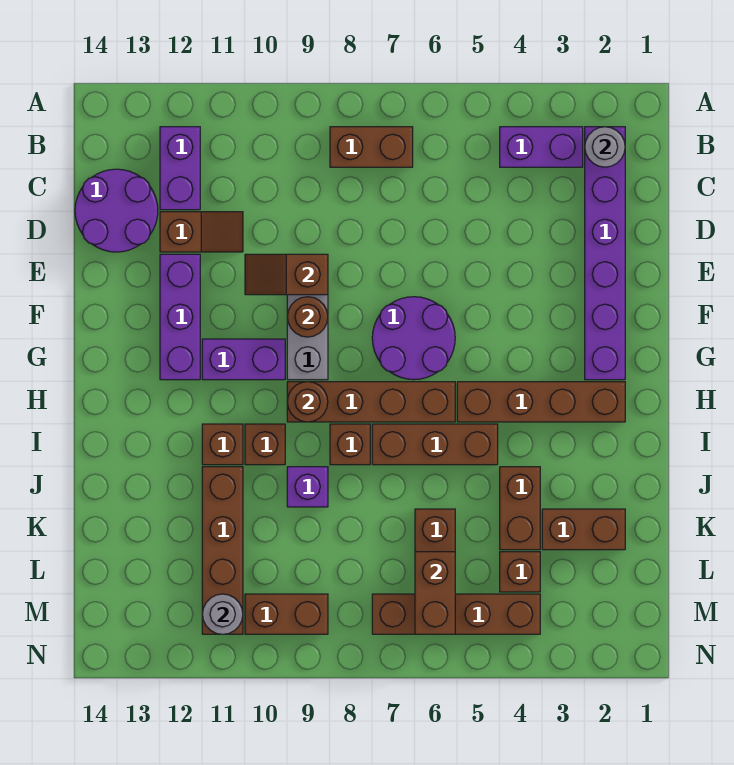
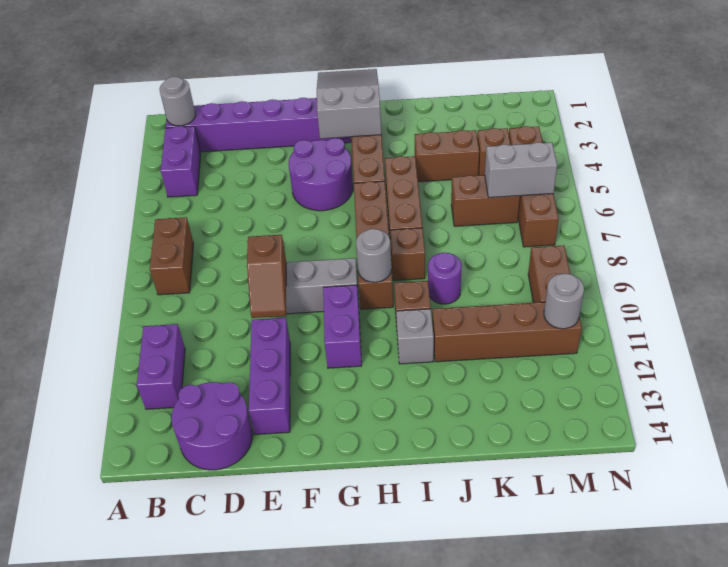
purple 1x2 brick [160,127,200,210] -> purple 1x2 brick turned to [137,324,185,409]
brown 1x2 slope [160,212,243,252] -> none
purple 1x3 brick [160,254,200,380] -> purple 1x3 brick turned to [249,318,290,434]
purple 2x2 round brick [372,297,455,380] -> purple 2x2 round brick moved to [289,138,353,211]
brown 1x1 round brick [287,297,328,337] -> none
none -> grey 2x3 slope [317,69,381,139]
brown 1x1 round brick [287,382,328,422] -> grey 1x1 round brick [356,229,391,282]
brown 1x1 brick [202,424,243,465] -> grey 1x1 brick [396,309,434,364]
purple 1x1 brick [287,467,328,507] -> purple 1x1 round brick [428,253,462,304]
brown 1x2 brick [542,509,625,550] -> none
brown 1x2 brick [415,552,455,634] -> grey 1x2 brick [485,142,557,198]

